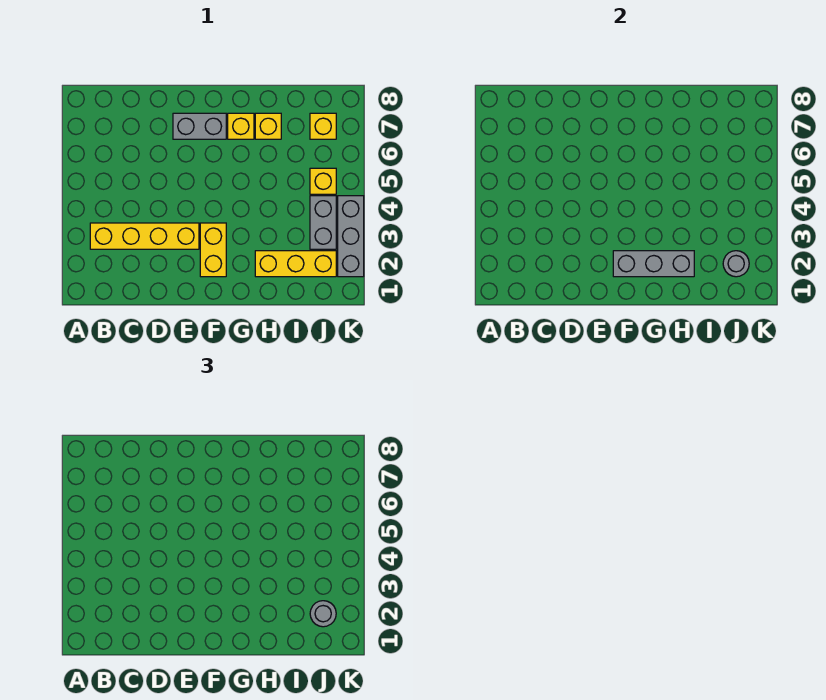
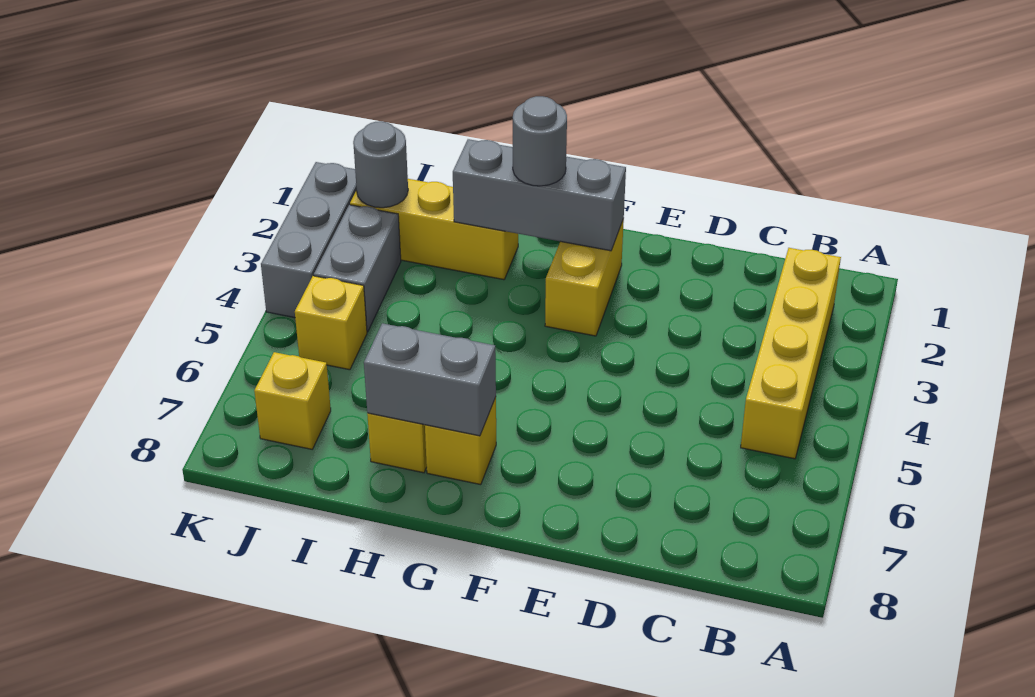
yellow 1x4 brick [90,223,199,249] -> yellow 1x4 brick turned to [741,248,841,459]
grey 1x2 brick [173,113,226,139] -> grey 1x2 brick moved to [364,323,496,436]
grey 1x1 round brick [310,601,336,627] -> grey 1x1 round brick moved to [513,96,567,186]

